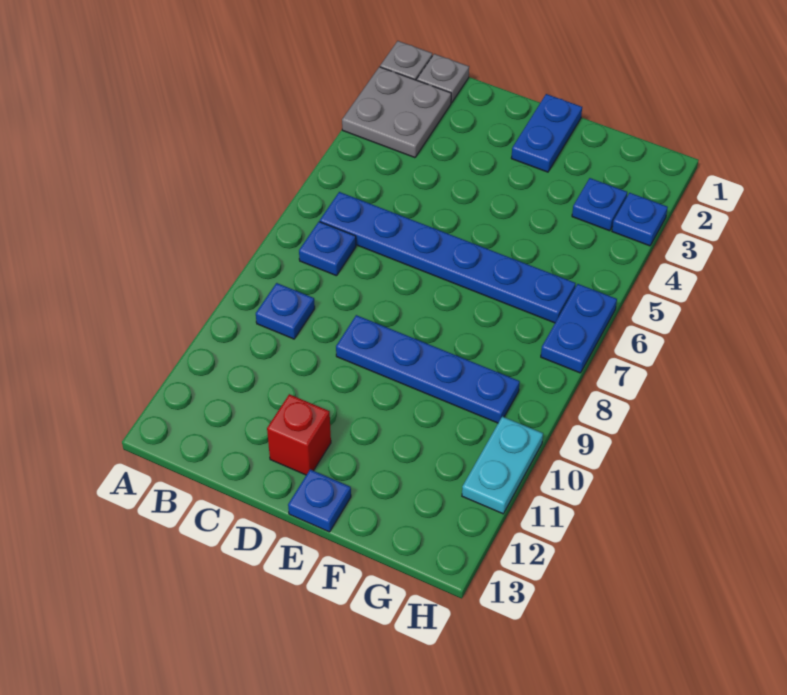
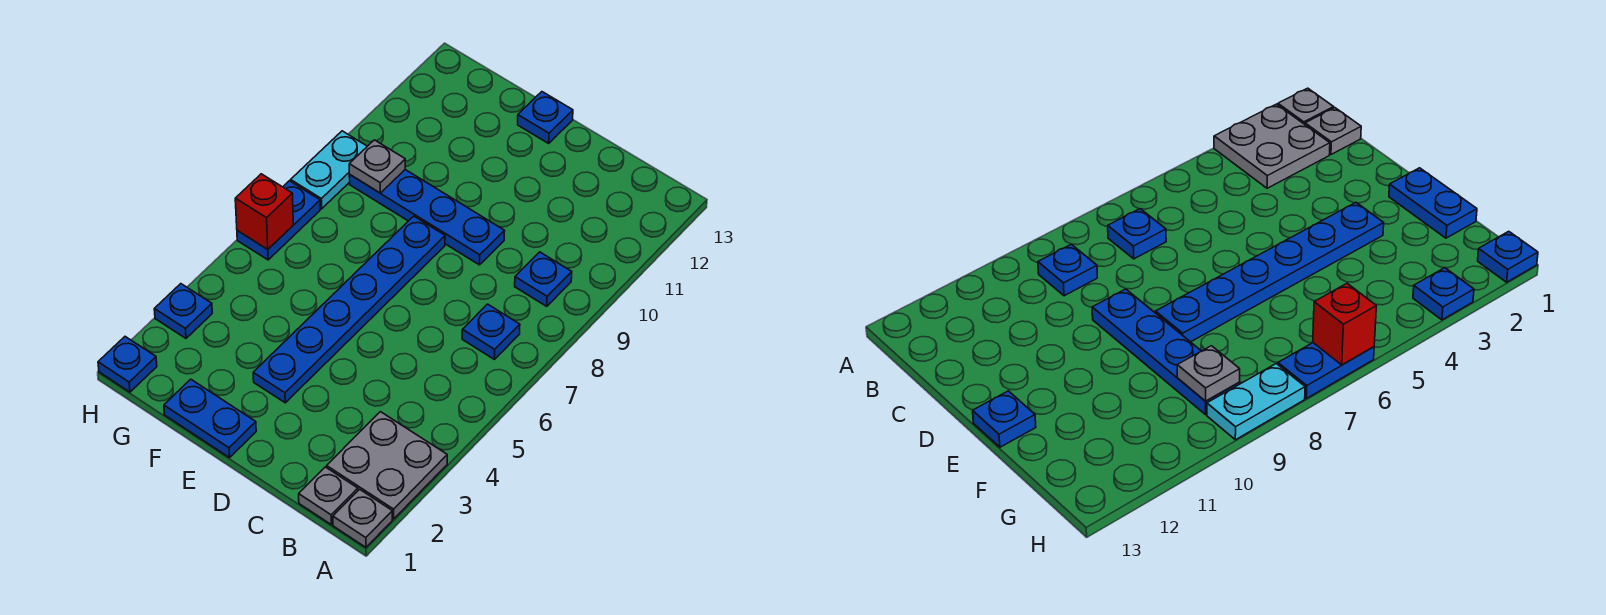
blue 1x6 plate [320,192,576,323] -> blue 1x6 plate turned to [253,216,445,403]
red 1x1 brick [267,394,331,475] -> red 1x1 brick moved to [235,174,293,249]
blue 1x2 plate [511,94,582,172] -> blue 1x2 plate turned to [164,379,256,458]
blue 1x1 plate [572,178,627,231] -> blue 1x1 plate moved to [98,337,157,392]
none -> grey 1x1 plate [349,140,405,193]
cyan 1x2 plate [462,417,543,514] -> cyan 1x2 plate moved to [291,131,367,209]

